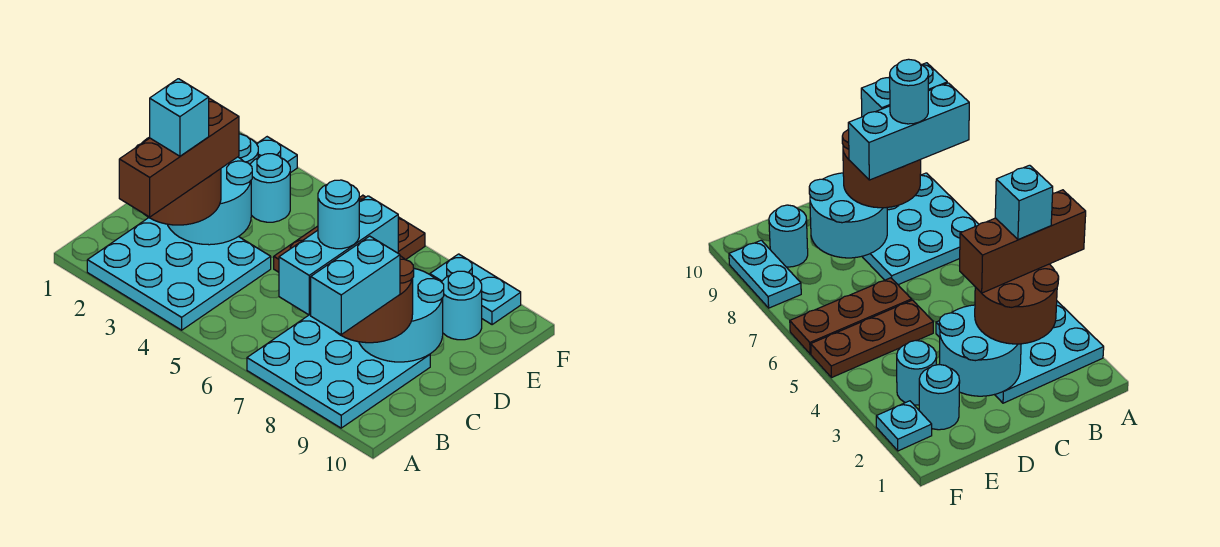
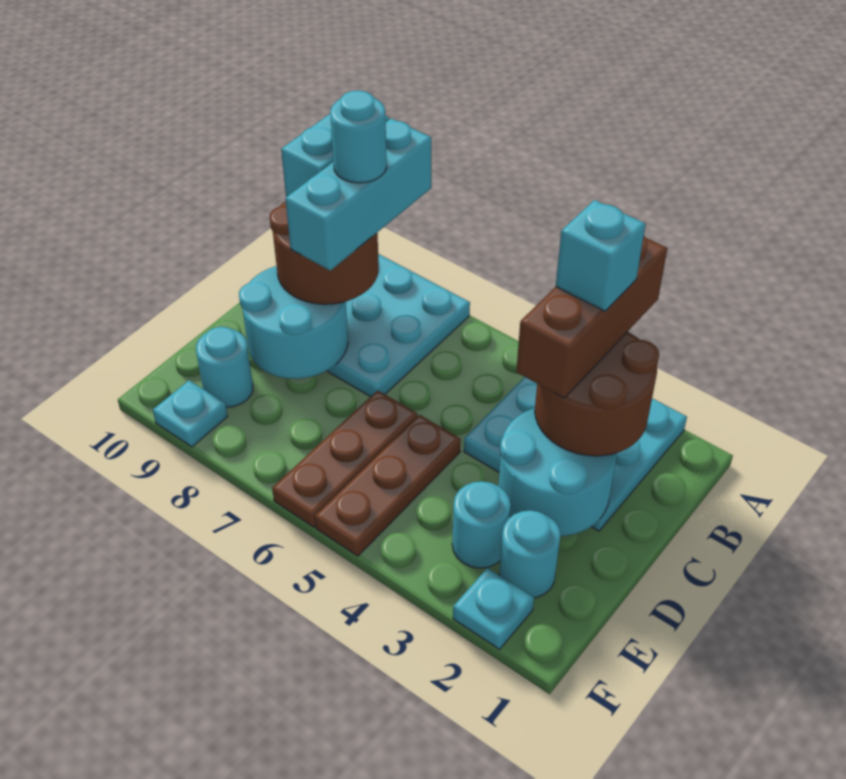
cyan 1x2 plate [430,254,521,325] -> cyan 1x1 plate [153,380,228,447]

